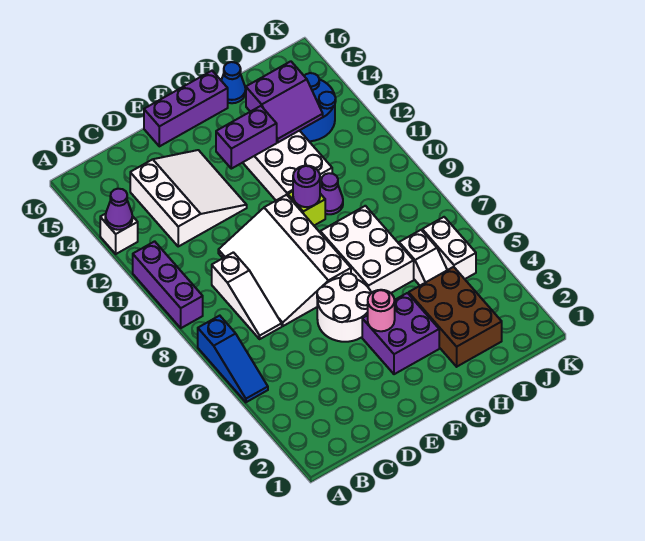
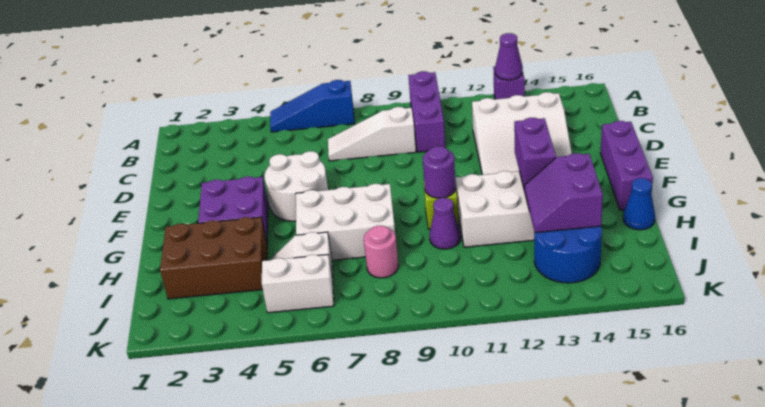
purple 1x3 brick [133,241,203,328] -> purple 1x3 brick turned to [408,71,445,152]
white 1x1 brick [100,214,138,254] -> purple 1x1 brick [493,66,525,99]
white 3x4 slope [218,195,351,326] -> none
pink 1x1 round brick [368,290,395,331] -> pink 1x1 round brick moved to [364,226,398,278]

